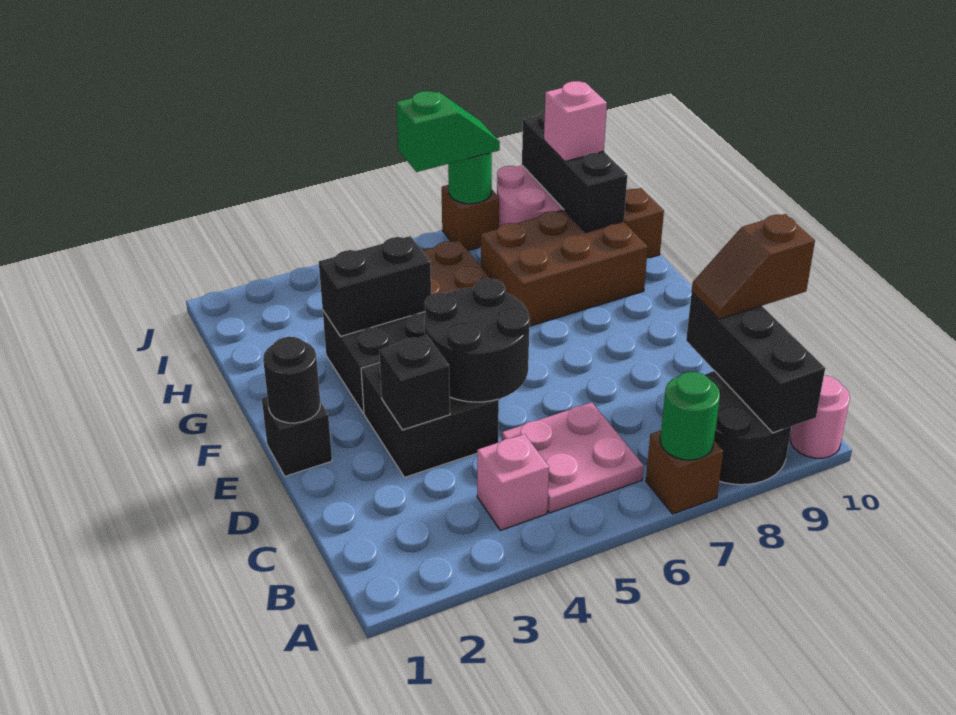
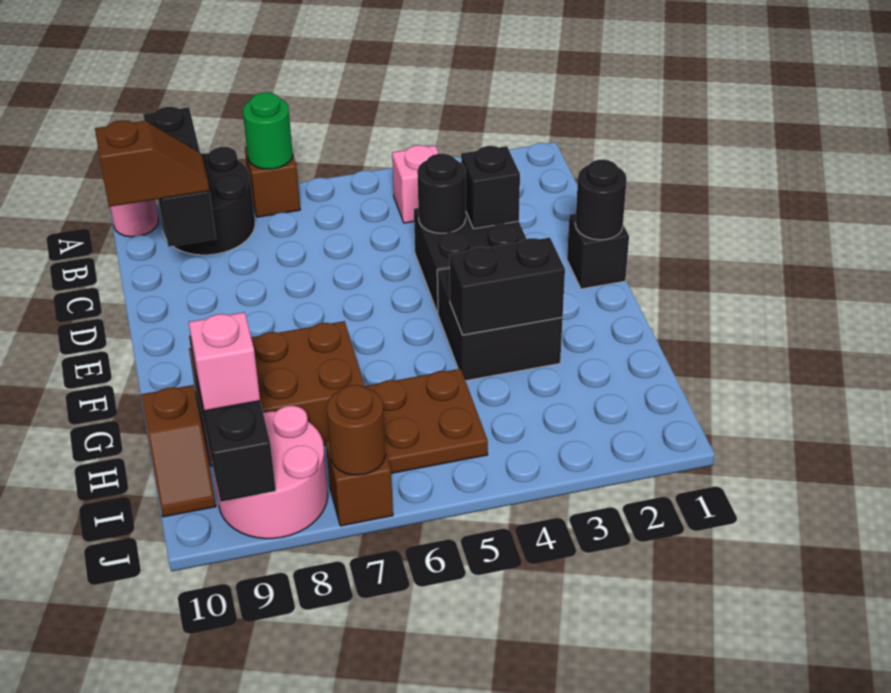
pink 2x2 plate [502,402,644,513] -> none
black 2x2 round brick [424,279,530,402] -> black 1x1 round brick [417,154,466,233]
green 1x2 slope [396,91,500,172] -> none
green 1x1 round brick [448,153,492,204] -> brown 1x1 round brick [327,385,385,475]

